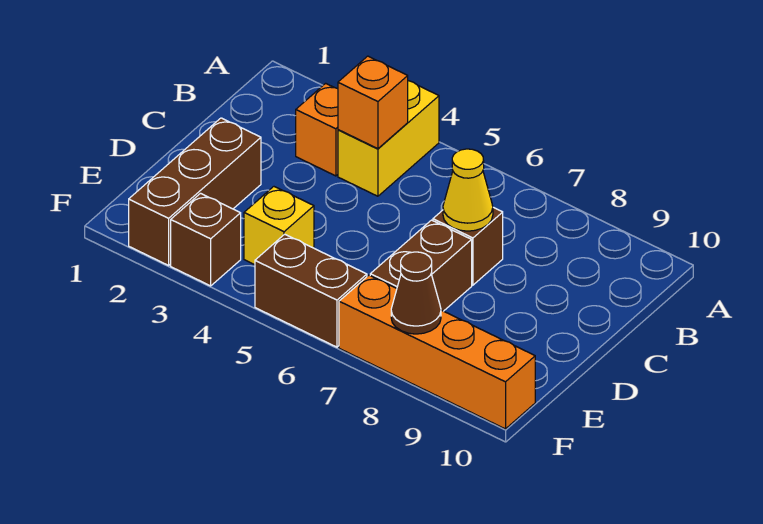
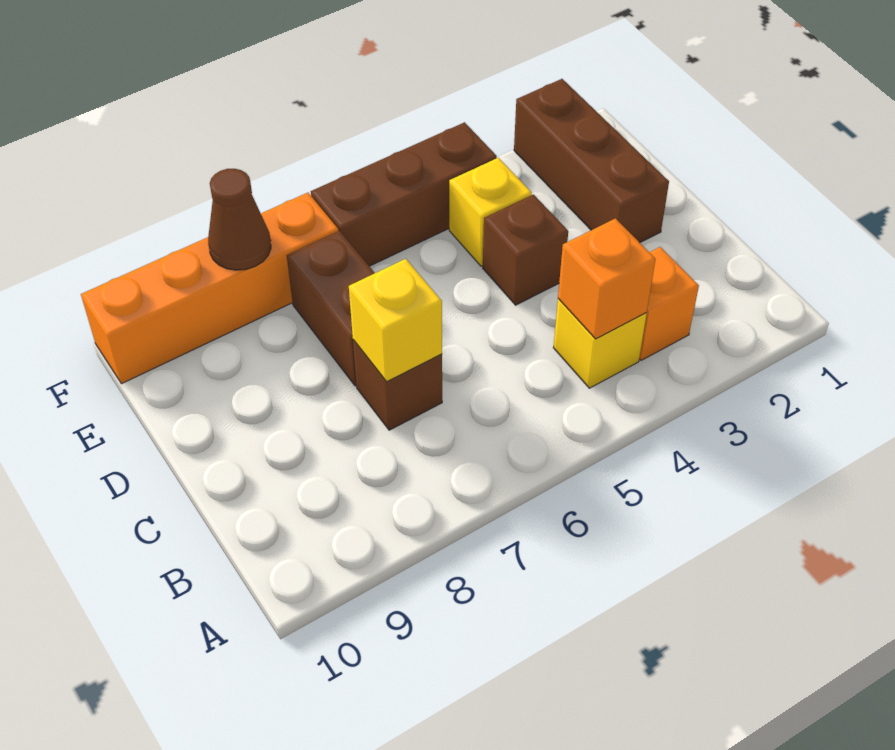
yellow 1x2 brick [338,81,439,196] -> yellow 1x1 brick [553,299,647,388]
yellow 1x1 cone [443,149,493,231] -> yellow 1x1 brick [349,259,442,382]
brown 1x1 brick [171,193,241,286] -> brown 1x1 brick moved to [483,194,568,305]
brown 1x2 brick [255,234,367,347] -> brown 1x3 brick [311,122,497,266]

